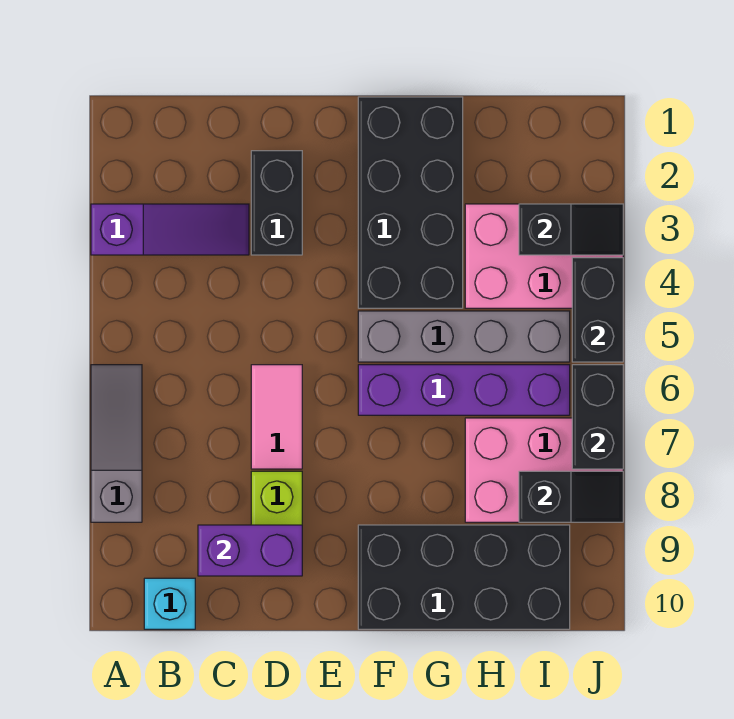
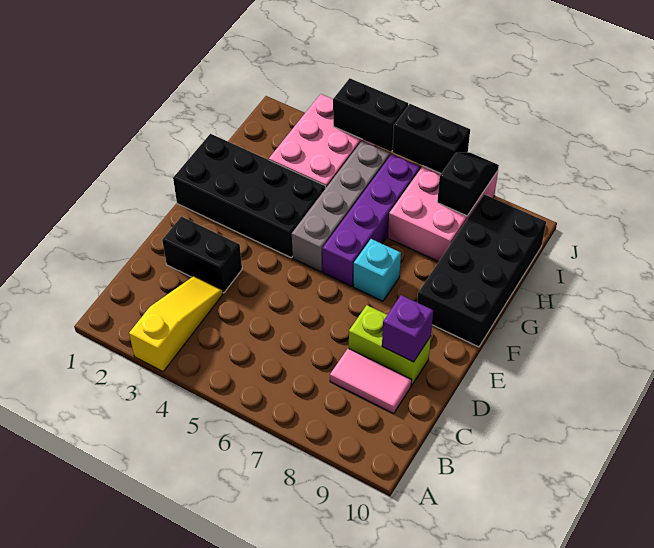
purple 1x3 slope [91,204,249,255] -> yellow 1x3 slope [129,276,223,371]
grey 1x3 slope [91,365,142,522] -> none
cyan 1x1 brick [144,578,195,629] -> cyan 1x1 brick moved to [353,239,401,301]
purple 1x2 brick [198,525,302,576] -> purple 1x1 brick [382,295,433,362]
pink 1x2 tile [251,365,302,469] -> pink 1x2 tile moved to [330,348,411,414]
black 1x2 slope [519,204,623,255] -> none

